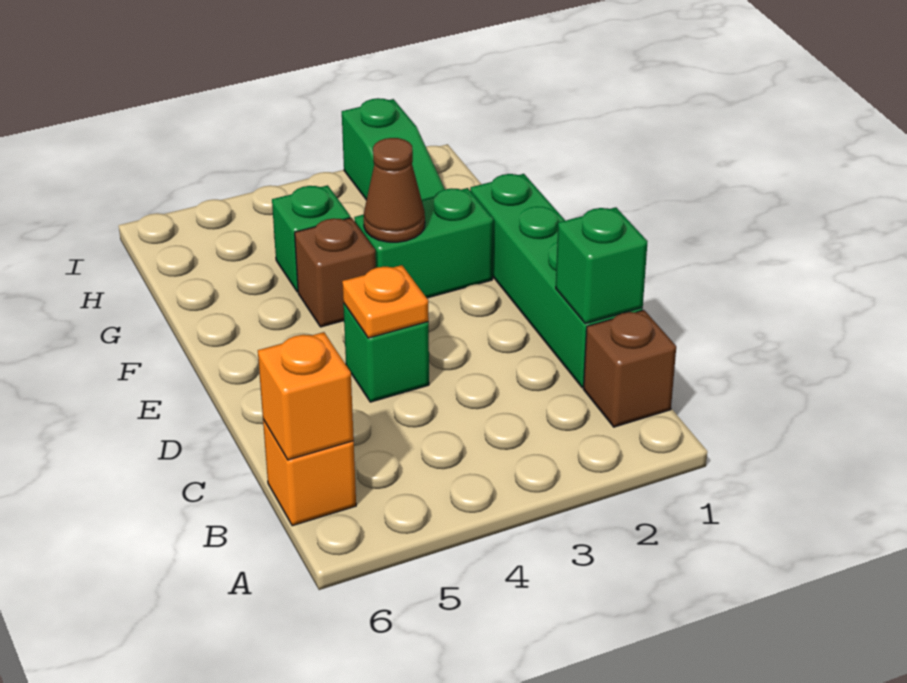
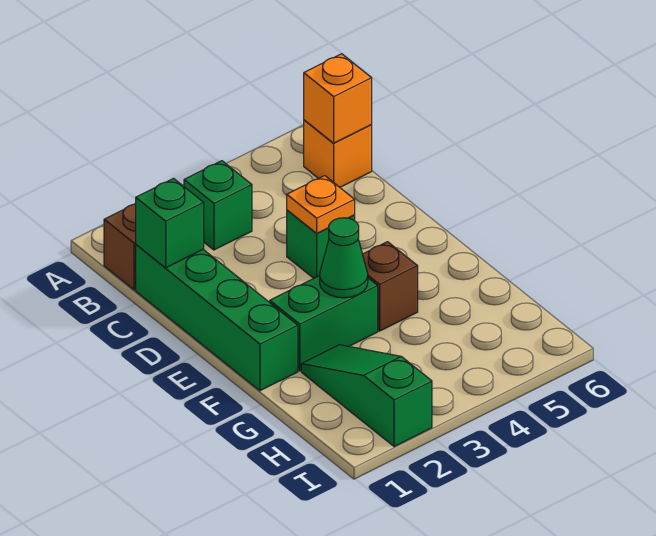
brown 1x1 cone [364,138,425,242] -> green 1x1 cone [320,218,368,298]
green 1x1 brick [272,185,350,292] -> green 1x1 brick moved to [184,161,252,250]

